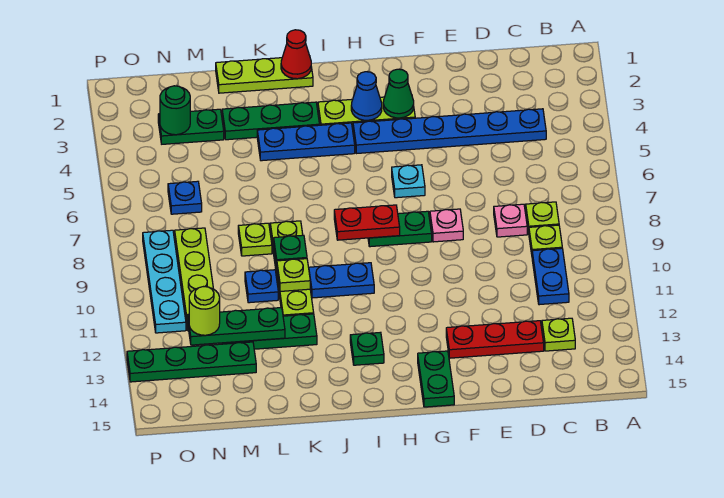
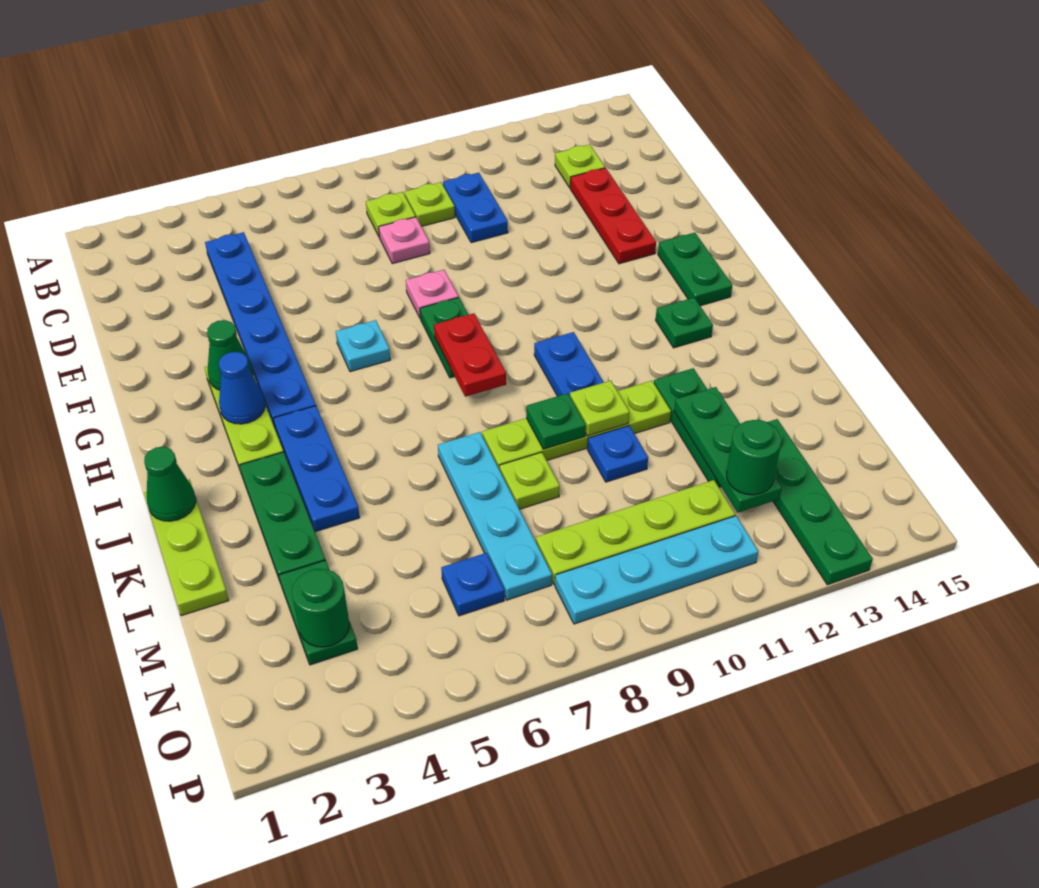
blue 1x2 plate [532,248,569,305] -> blue 1x2 plate turned to [443,173,508,243]
green 1x2 plate [418,351,454,407] -> green 1x2 plate turned to [658,233,732,306]
red 1x1 cone [281,30,311,79] -> green 1x1 cone [144,447,196,521]
none -> cyan 1x4 plate [438,432,552,600]
lime 1x1 round brick [189,287,220,335] -> green 1x1 round brick [727,420,781,495]

